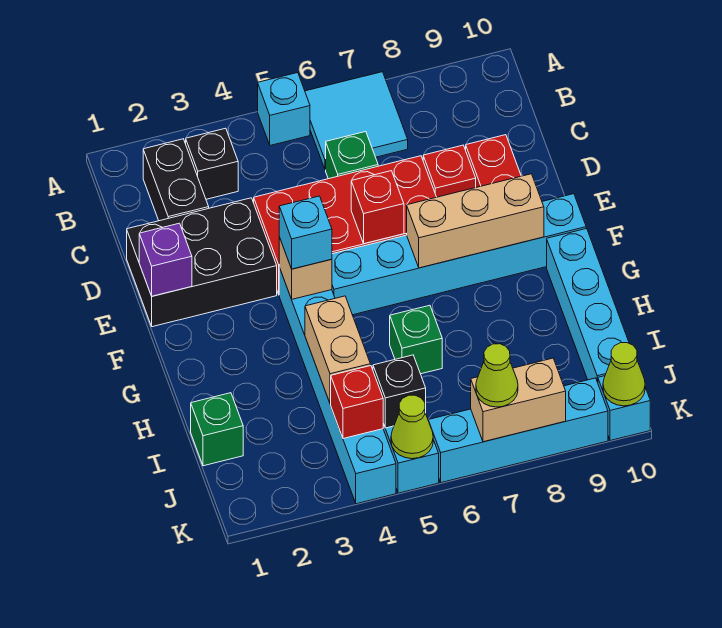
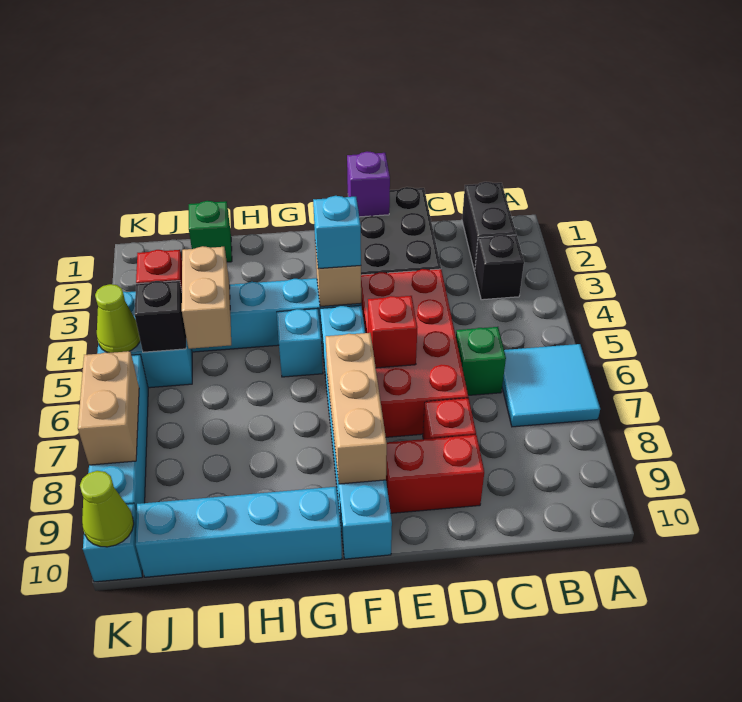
cyan 1x1 brick [258,73,310,145] -> cyan 1x1 brick moved to [277,309,323,377]
black 1x2 brick [143,139,209,221] -> black 1x2 brick turned to [462,182,516,272]
tan 1x2 brick [305,296,370,404] -> tan 1x2 brick turned to [182,246,231,349]
green 1x1 brick [390,305,442,374] -> none
lime 1x1 cone [476,344,518,407] -> none

